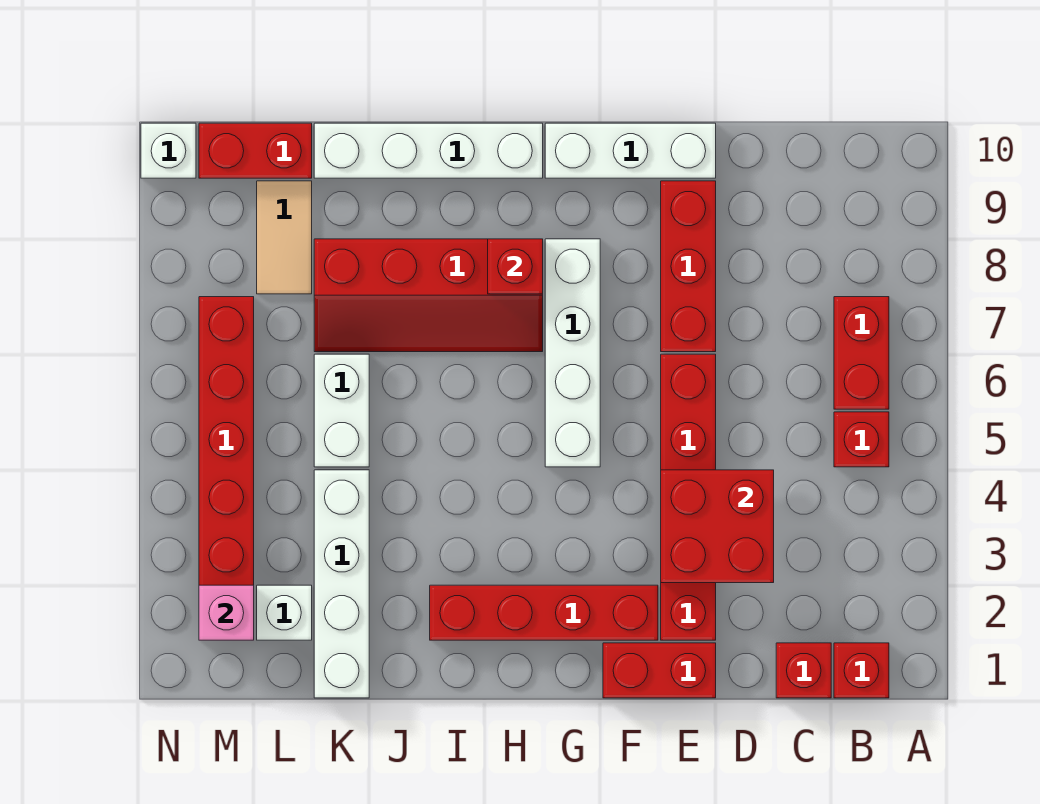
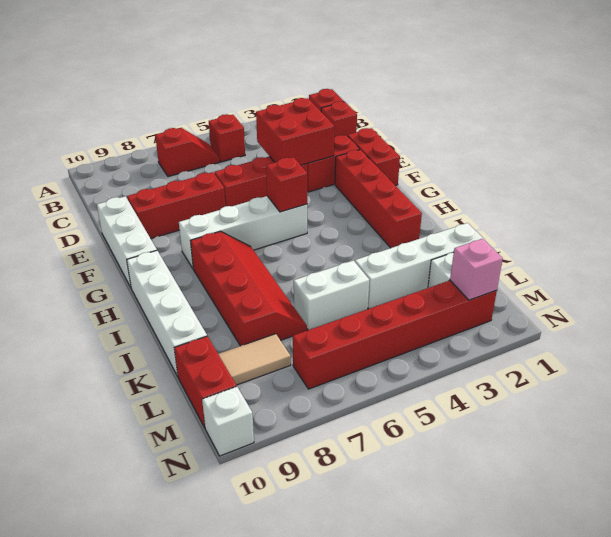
red 1x2 brick [834,297,889,409] -> red 1x2 slope [155,128,219,176]
red 1x1 brick [488,239,543,294] -> red 1x1 brick moved to [266,157,307,212]

